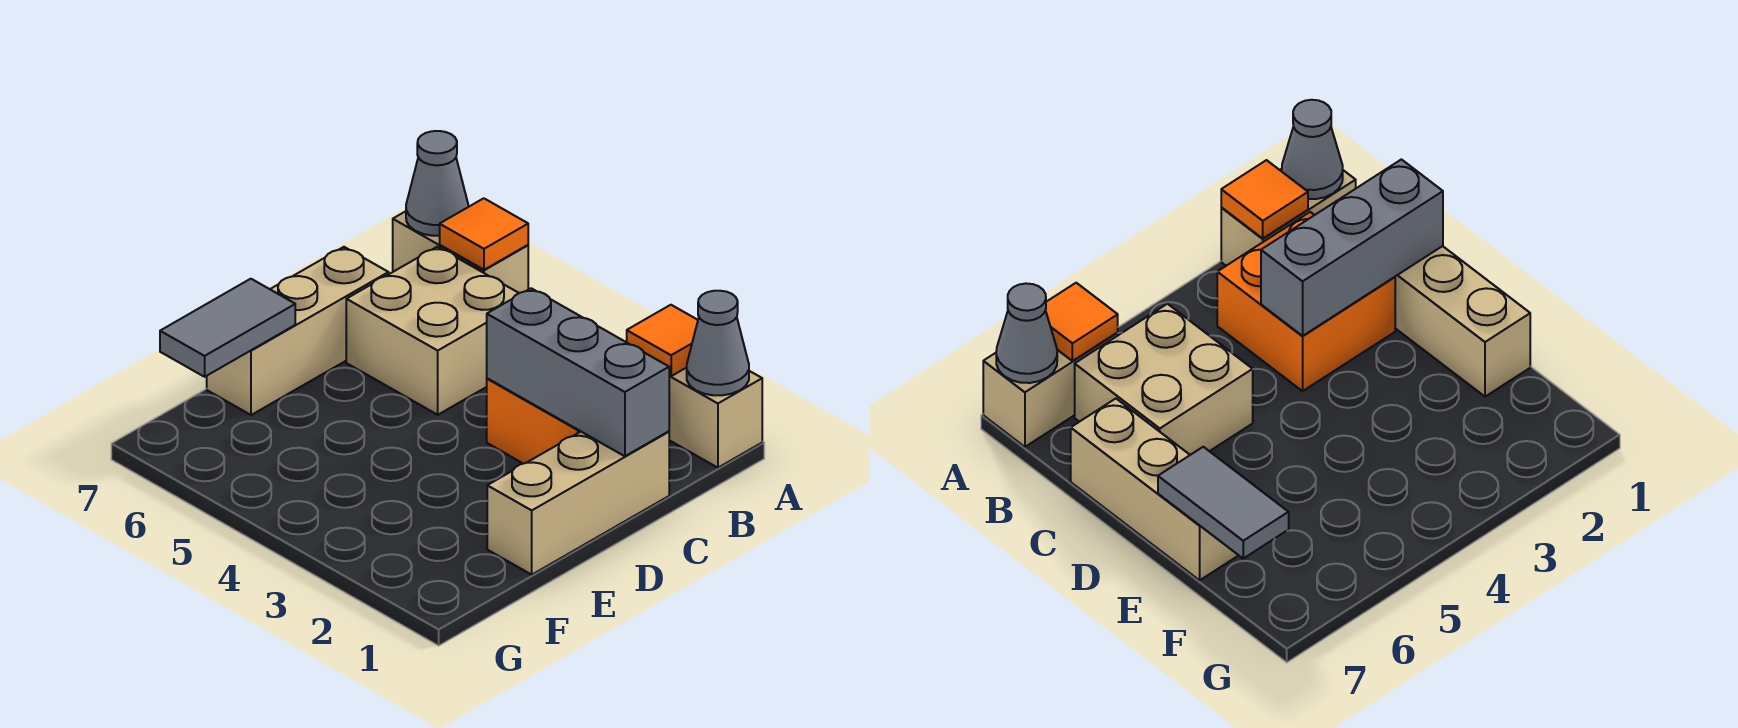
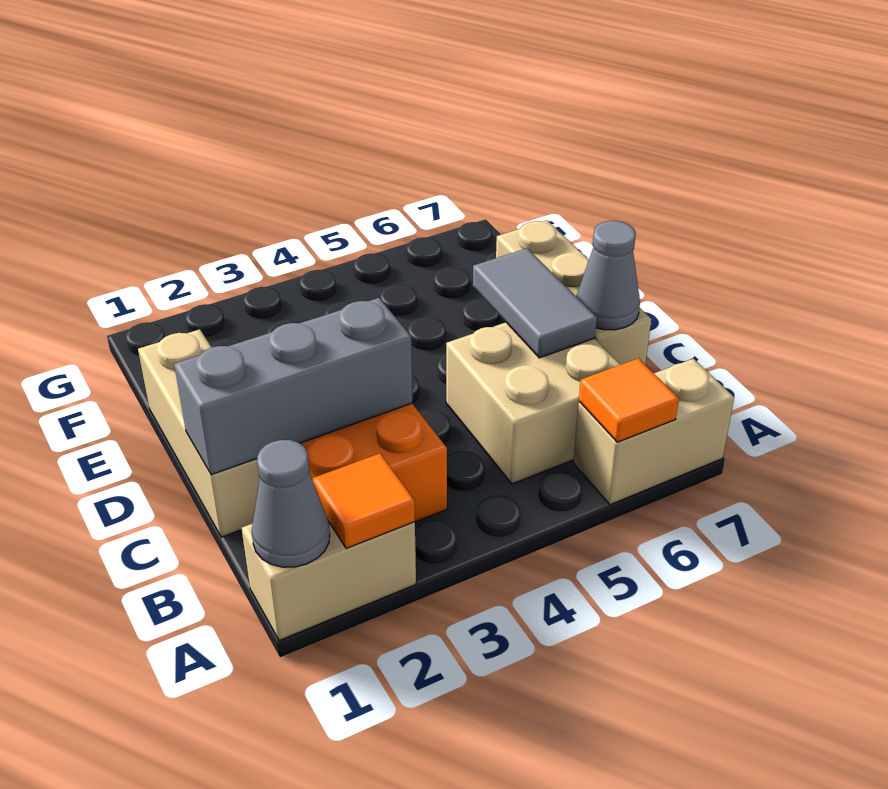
grey 1x1 cone [406,131,468,236] -> grey 1x1 cone moved to [576,221,640,330]
grey 1x2 tile [160,279,295,377] -> grey 1x2 tile moved to [473,248,597,358]

